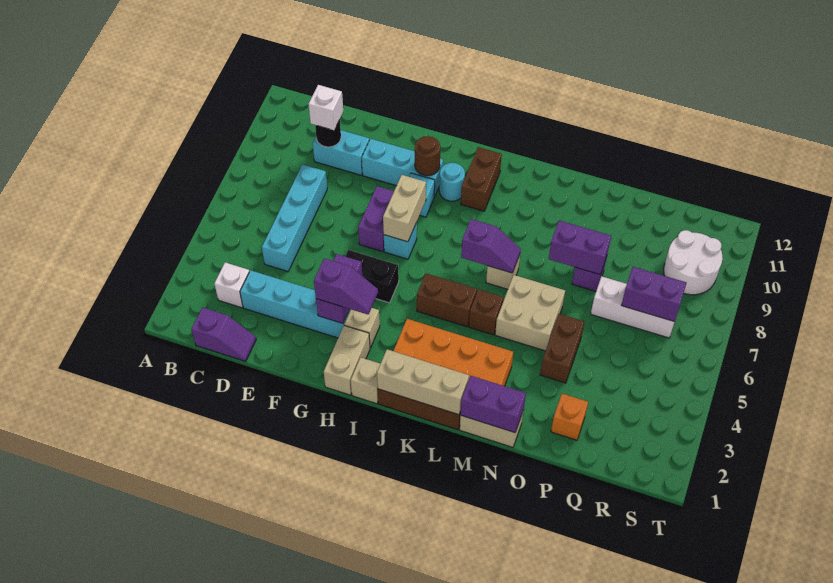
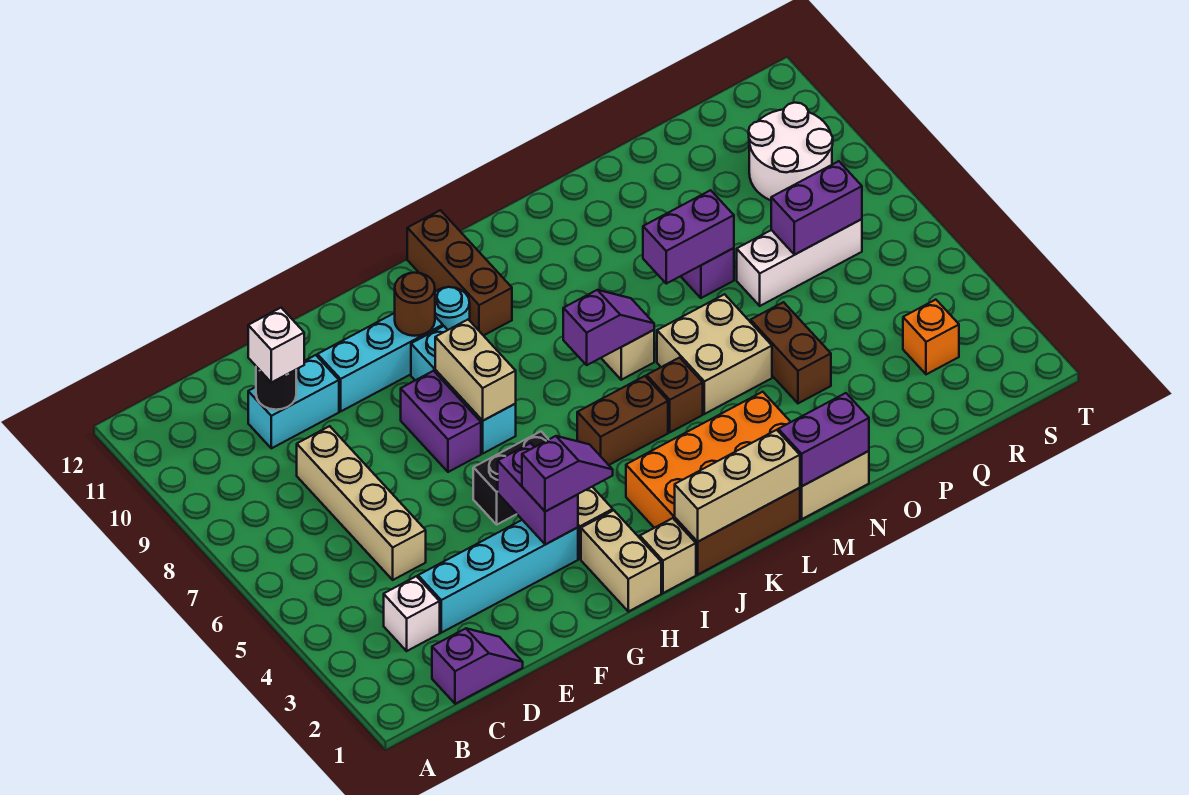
cyan 1x4 brick [262,164,327,272] -> tan 1x4 brick [297,426,426,580]
brown 1x2 brick [461,147,502,211] -> brown 1x3 brick [407,210,512,336]
orange 1x1 brick [551,394,588,440] -> orange 1x1 brick moved to [903,300,959,374]

